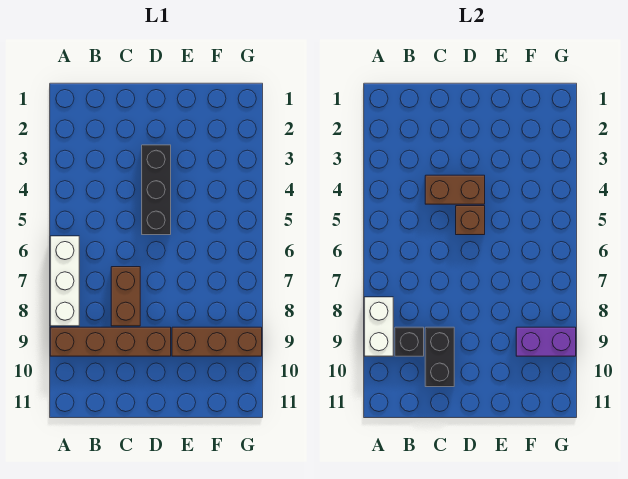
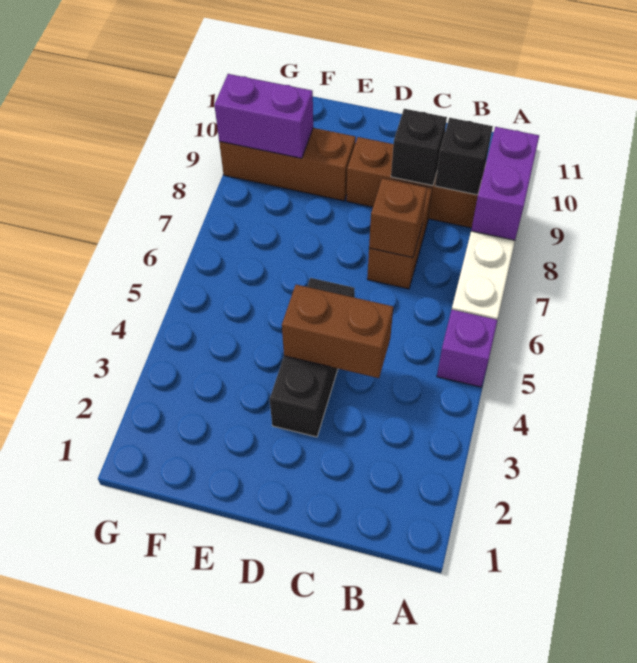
none -> purple 1x1 brick [437,310,497,387]
white 1x2 brick [364,297,393,356] -> purple 1x2 brick [471,127,539,240]
black 1x2 brick [425,327,454,387] -> black 1x1 brick [391,109,447,186]
brown 1x1 brick [456,206,485,235] -> brown 1x1 brick moved to [369,178,427,258]

